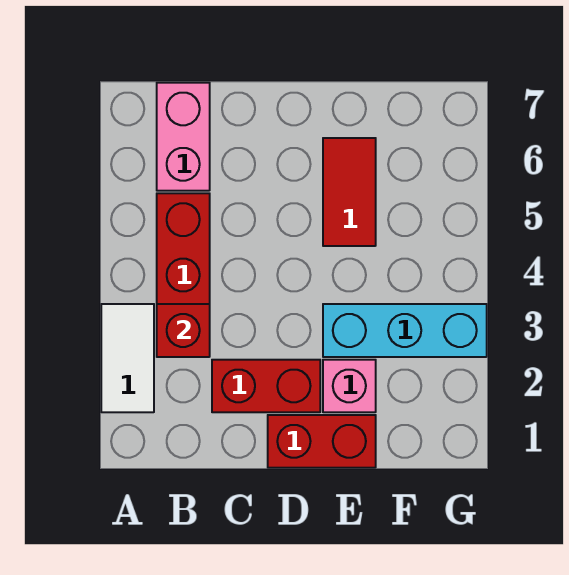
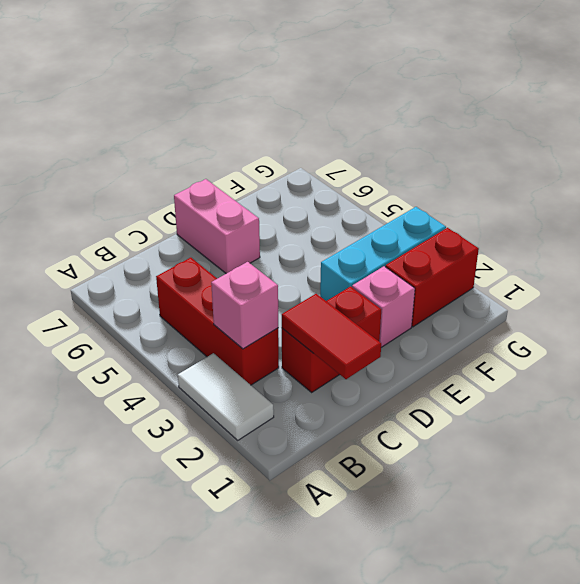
red 1x1 brick [157,304,210,357] -> pink 1x1 brick [211,262,278,349]
pink 1x2 brick [157,83,210,191] -> pink 1x2 brick moved to [174,179,260,274]
red 1x2 brick [268,415,376,468] -> red 1x2 brick moved to [386,228,479,327]
red 1x2 tile [323,138,376,246] -> red 1x2 tile moved to [282,294,381,379]

